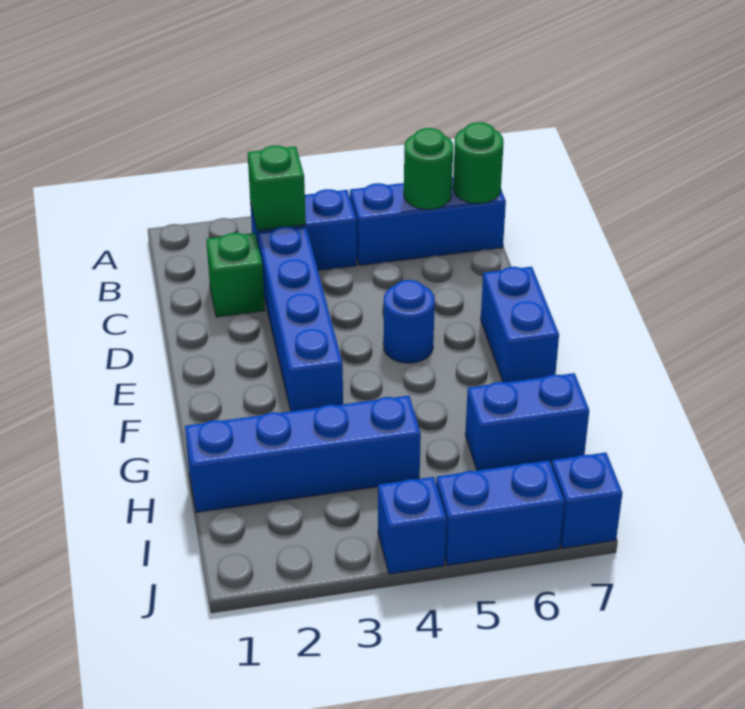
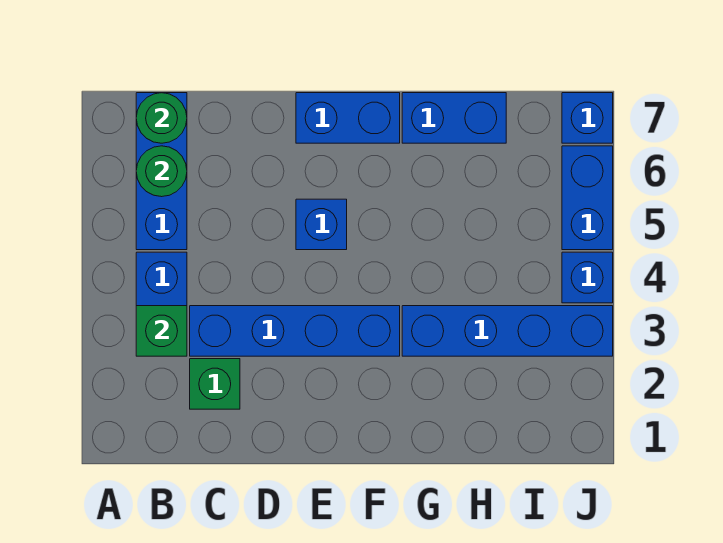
blue 1x1 round brick [383,280,435,363] -> blue 1x1 brick [296,199,347,250]
blue 1x4 brick [185,396,421,512] -> blue 1x4 brick turned to [402,306,613,356]
blue 1x2 brick [465,373,589,471] -> blue 1x2 brick turned to [402,93,506,143]

